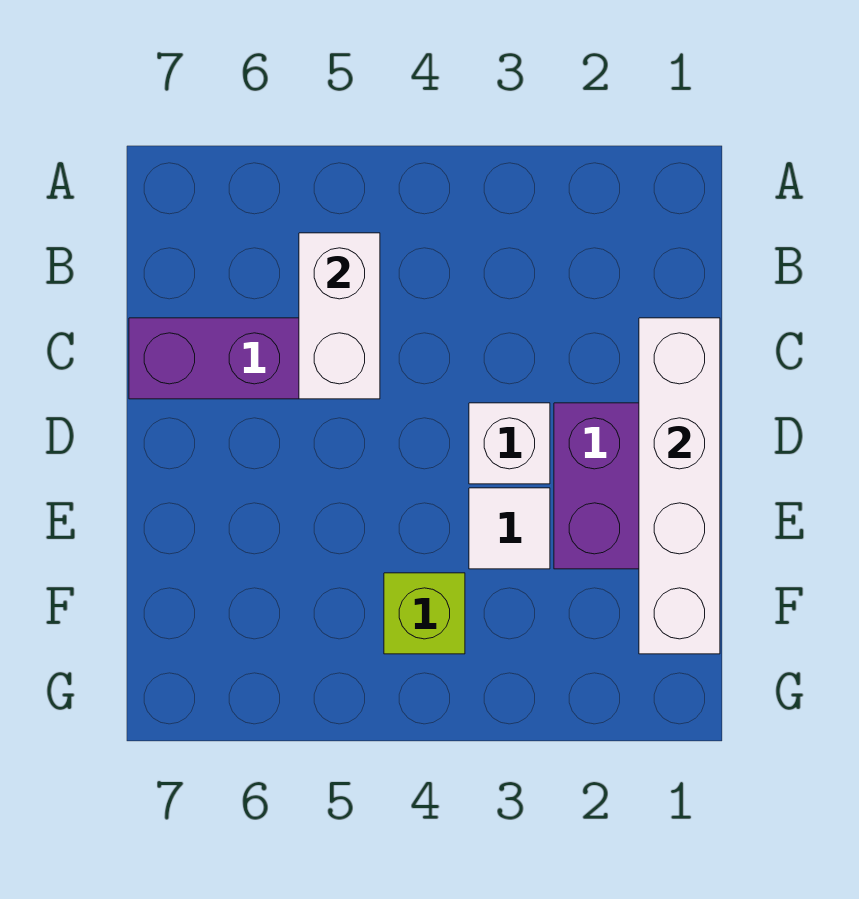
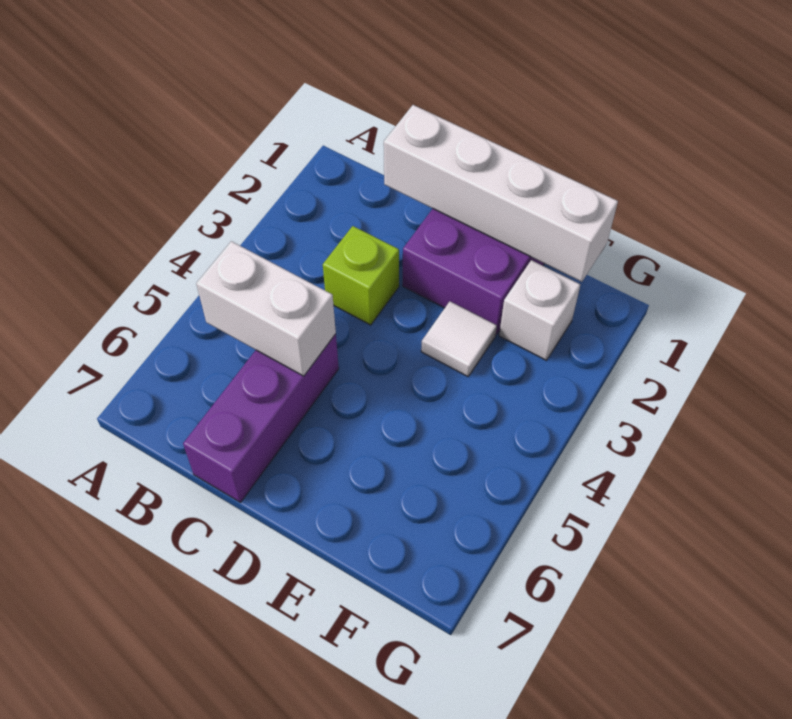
white 1x1 brick [469,403,550,484] -> white 1x1 brick moved to [499,260,580,360]
lime 1x1 brick [384,573,465,654] -> lime 1x1 brick moved to [323,226,399,325]

